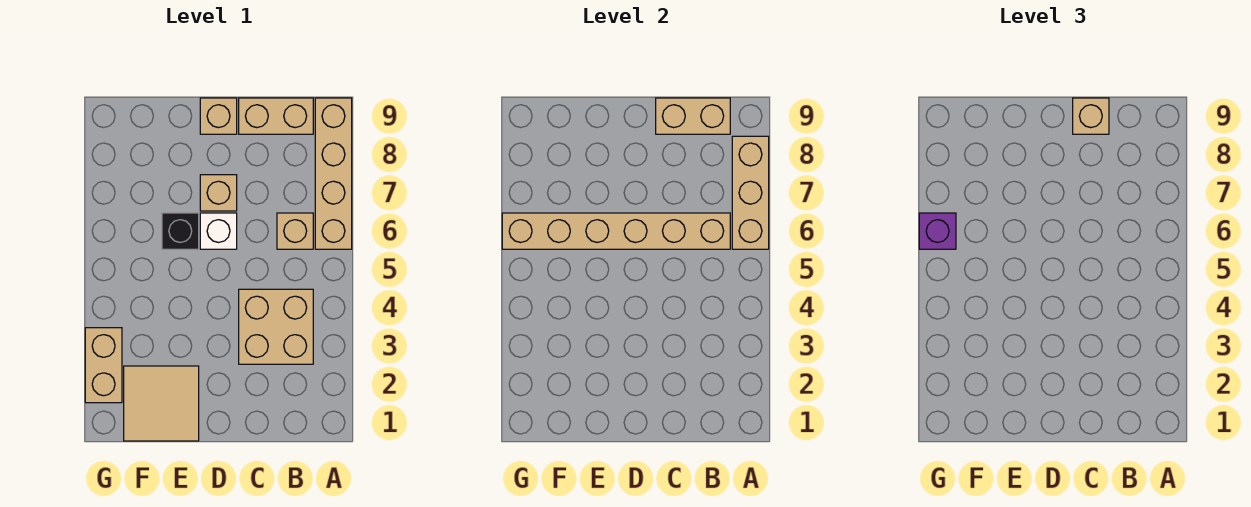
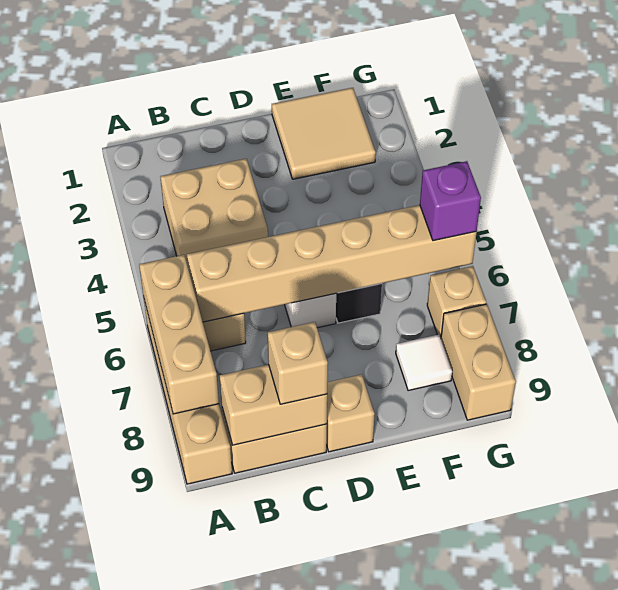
tan 1x1 brick [200,175,237,211] -> tan 1x1 brick moved to [427,266,486,338]
none -> white 1x1 tile [396,335,452,391]
tan 1x2 brick [85,328,122,403] -> tan 1x2 brick moved to [441,304,516,420]

